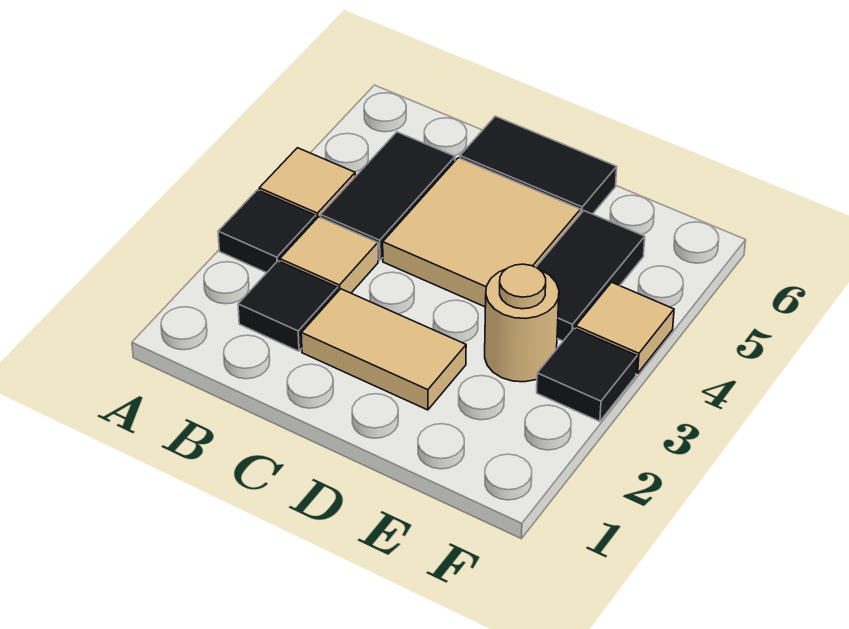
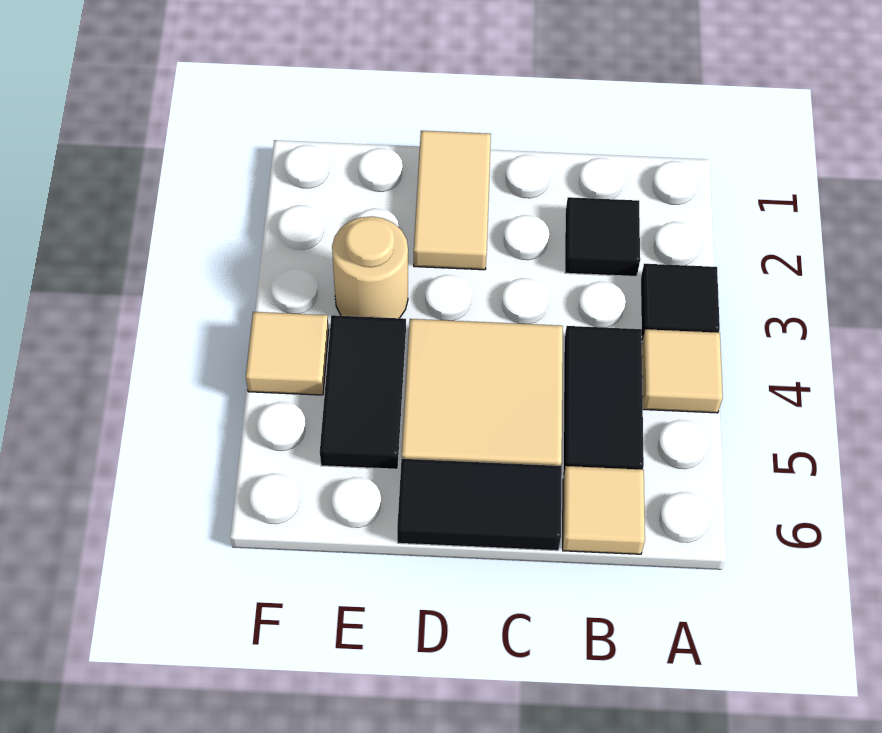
tan 1x1 tile [280,217,378,293] -> tan 1x1 tile moved to [563,466,645,554]
tan 1x2 tile [301,289,466,410] -> tan 1x2 tile turned to [414,131,491,270]
black 1x1 tile [537,328,637,421] -> none

